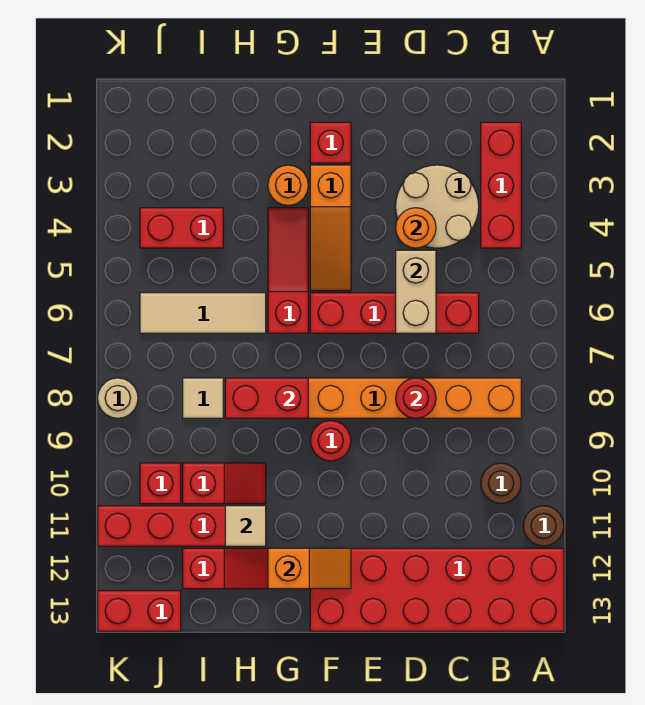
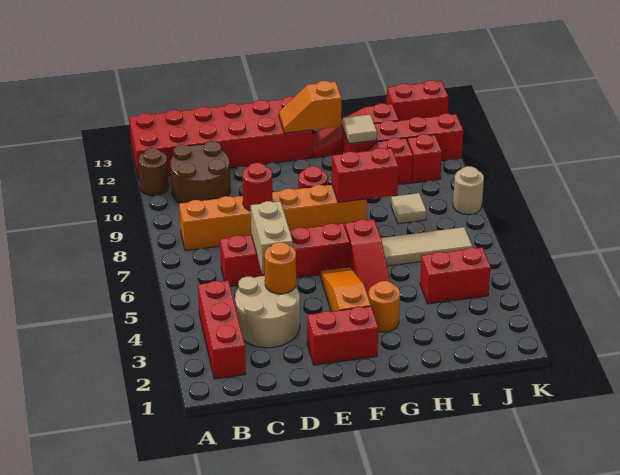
brown 1x1 round brick [481,463,521,504] -> brown 2x2 round brick [170,141,230,204]
red 1x1 brick [310,122,351,163] -> red 1x2 brick [307,306,378,365]

